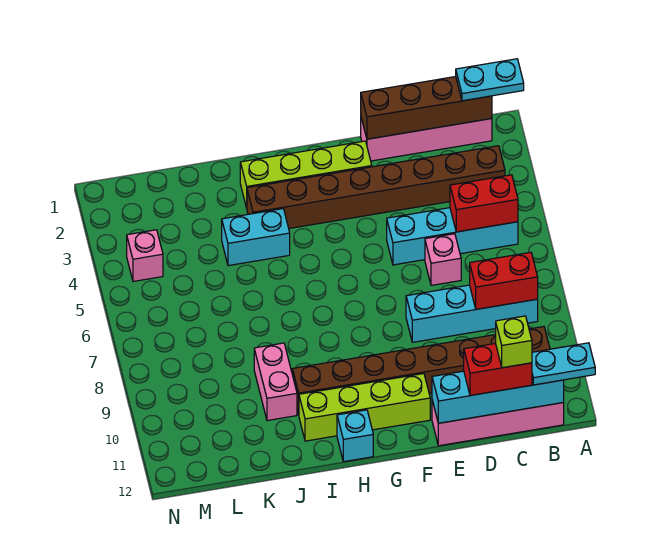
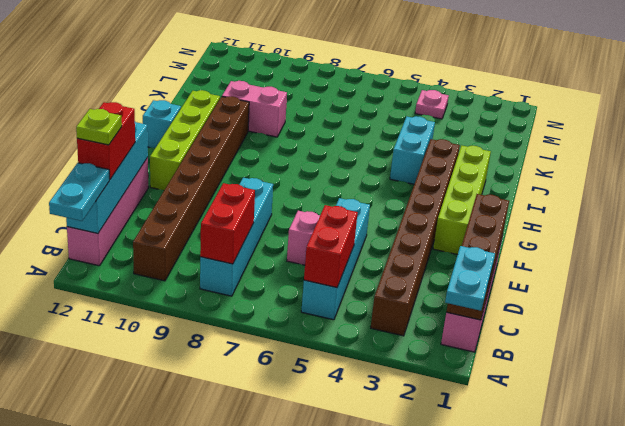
lime 1x1 brick [496,316,532,368] -> lime 1x1 plate [76,109,122,145]
pink 1x1 brick [127,230,163,281] -> pink 1x1 plate [415,90,449,119]

